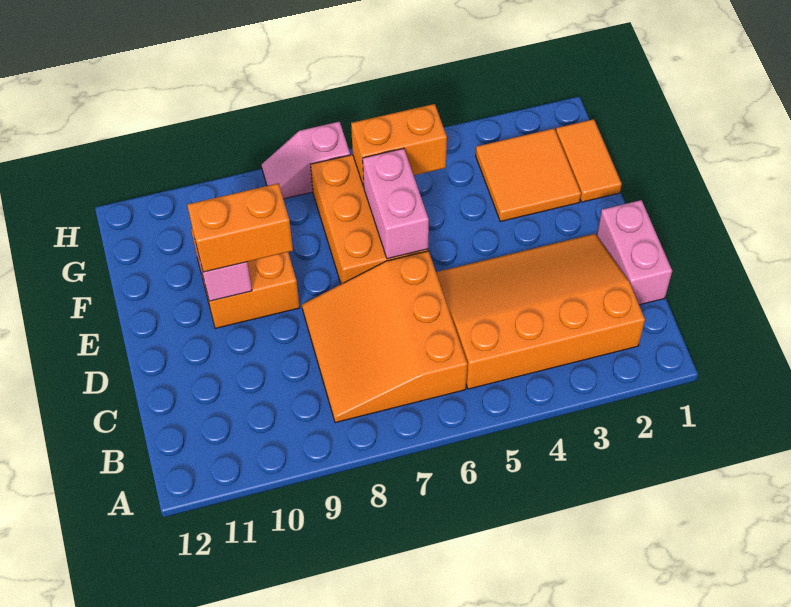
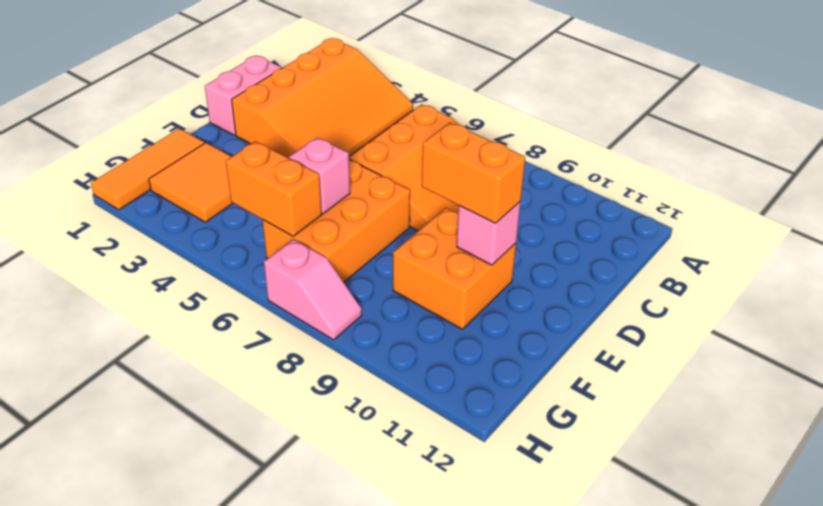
orange 3x4 slope [436,234,645,389] -> orange 3x4 slope turned to [232,38,413,158]
pink 1x2 brick [363,148,429,259] -> pink 1x1 brick [289,137,350,214]
orange 1x2 tile [556,119,622,202] -> orange 1x3 tile [91,129,205,210]

